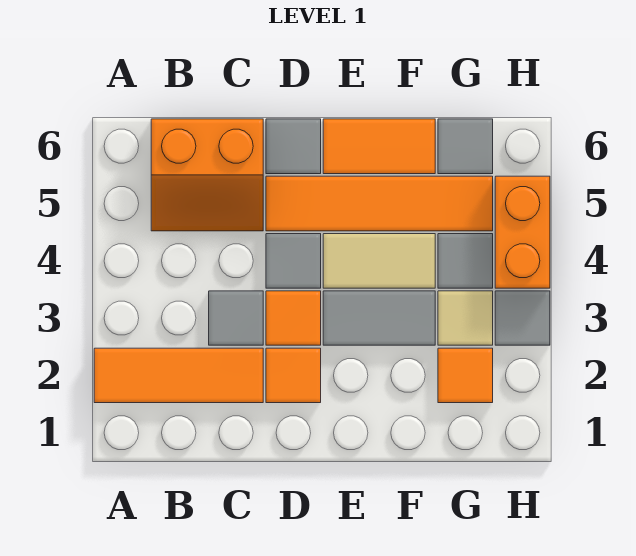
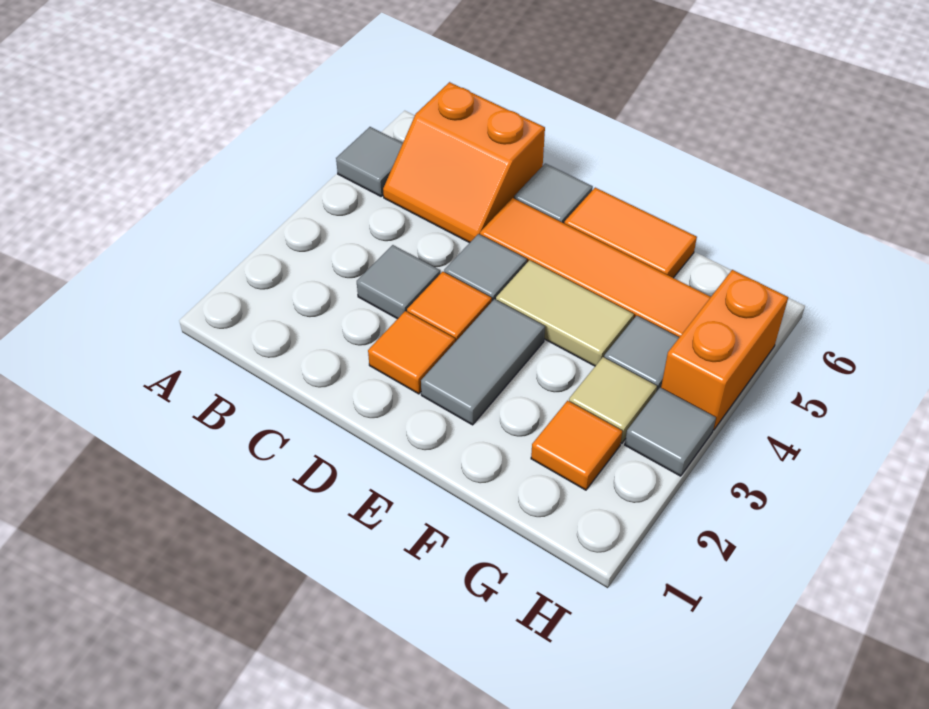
orange 1x3 tile [94,348,263,403] -> none
grey 1x2 tile [323,291,435,345] -> grey 1x2 tile turned to [421,299,545,425]
grey 1x1 tile [438,119,493,174] -> grey 1x1 tile moved to [336,127,403,196]

